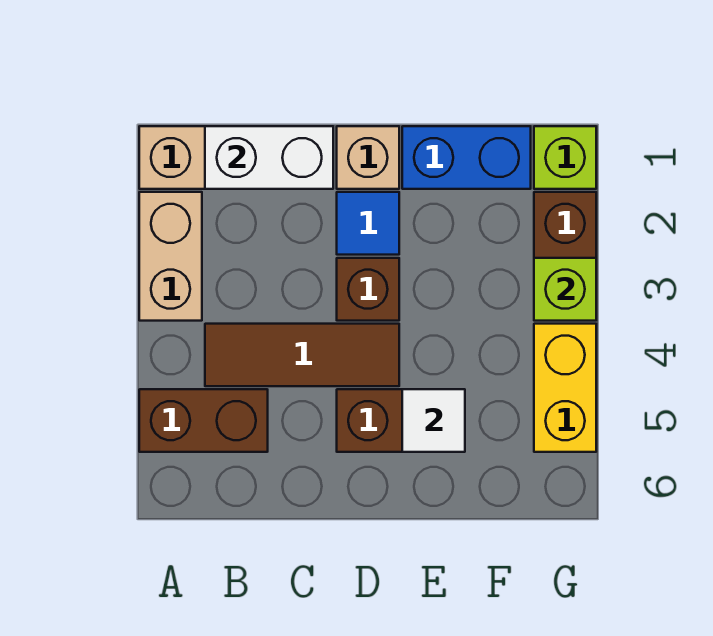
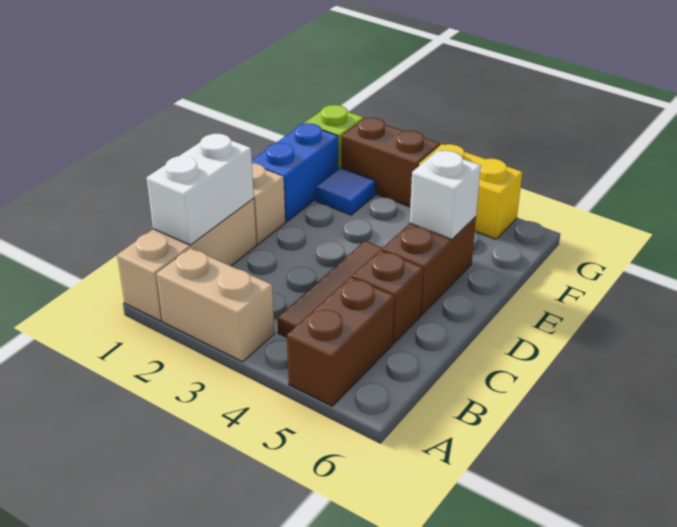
blue 1x1 tile [337,192,399,255] -> blue 1x1 tile moved to [315,167,376,215]
brown 1x1 brick [337,258,399,321] -> brown 1x1 brick moved to [352,250,423,343]
white 1x1 tile [402,389,465,452] -> white 1x1 brick [410,150,481,239]
lime 1x1 brick [534,258,596,321] -> none

